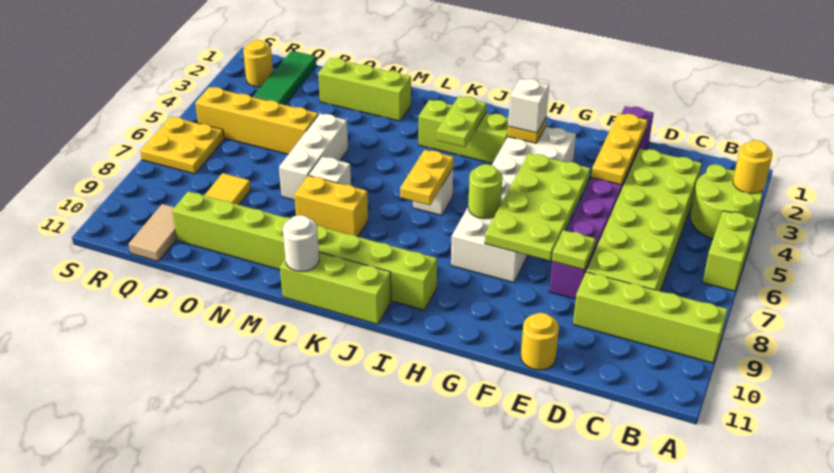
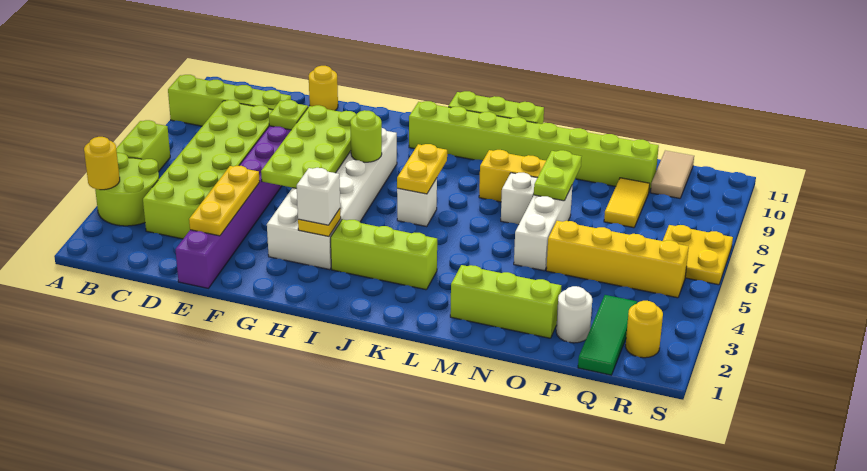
lime 1x2 plate [437,96,486,147] -> lime 1x2 plate moved to [534,150,581,201]
white 1x1 round brick [283,215,319,271] -> white 1x1 round brick moved to [556,286,592,343]

